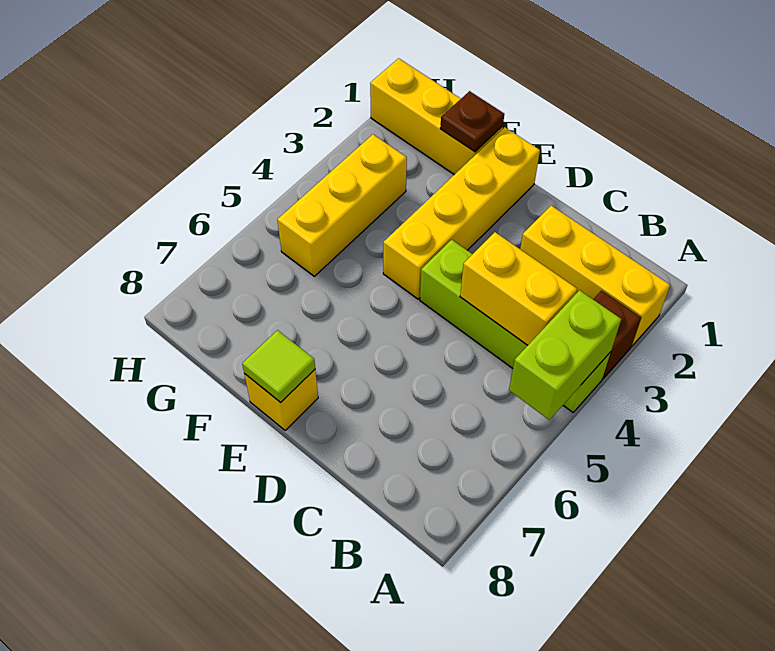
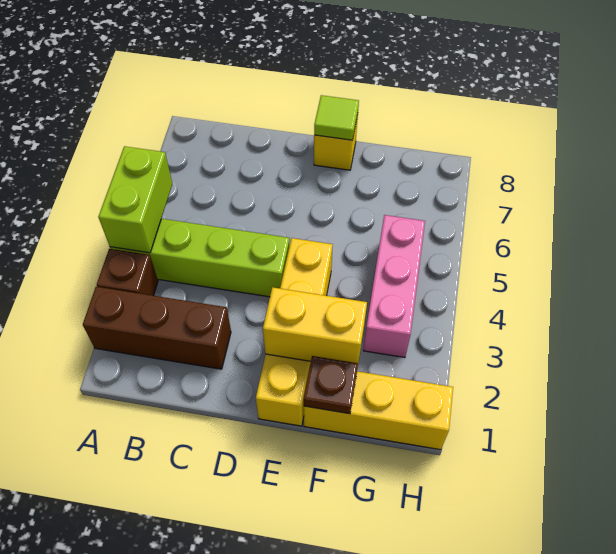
yellow 1x3 brick [520,206,670,346] -> brown 1x3 brick [83,287,231,369]
yellow 1x2 brick [460,232,577,345] -> yellow 1x2 brick moved to [263,287,367,363]
yellow 1x3 brick [277,134,407,276] -> pink 1x3 brick [363,215,425,358]

